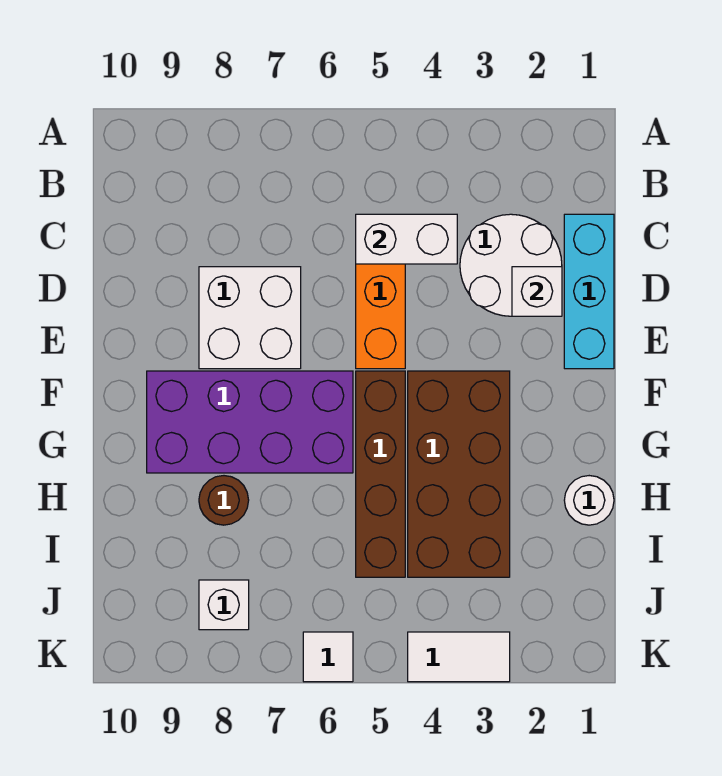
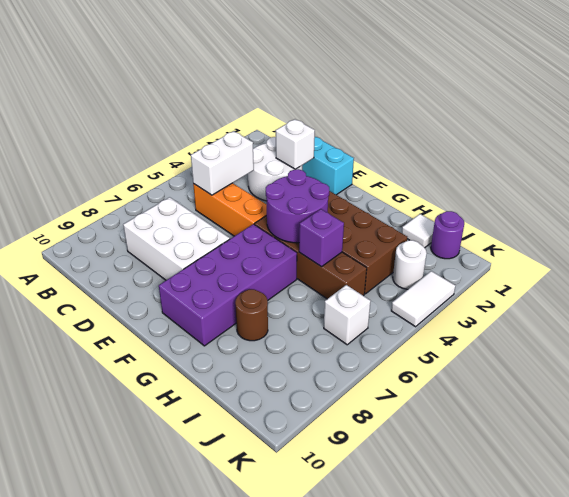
white 2x2 brick [199,267,301,369] -> white 2x3 brick [123,197,230,280]
none -> purple 2x2 round brick [266,169,329,243]
white 1x1 round brick [564,476,614,525] -> white 1x1 round brick moved to [393,240,427,289]
none -> purple 1x1 brick [299,209,344,267]
none -> purple 1x1 round brick [431,211,464,259]
white 1x1 brick [199,580,249,630] -> white 1x1 brick moved to [324,285,371,345]
white 1x1 tile [303,632,353,682] -> white 1x1 tile moved to [402,214,435,248]

